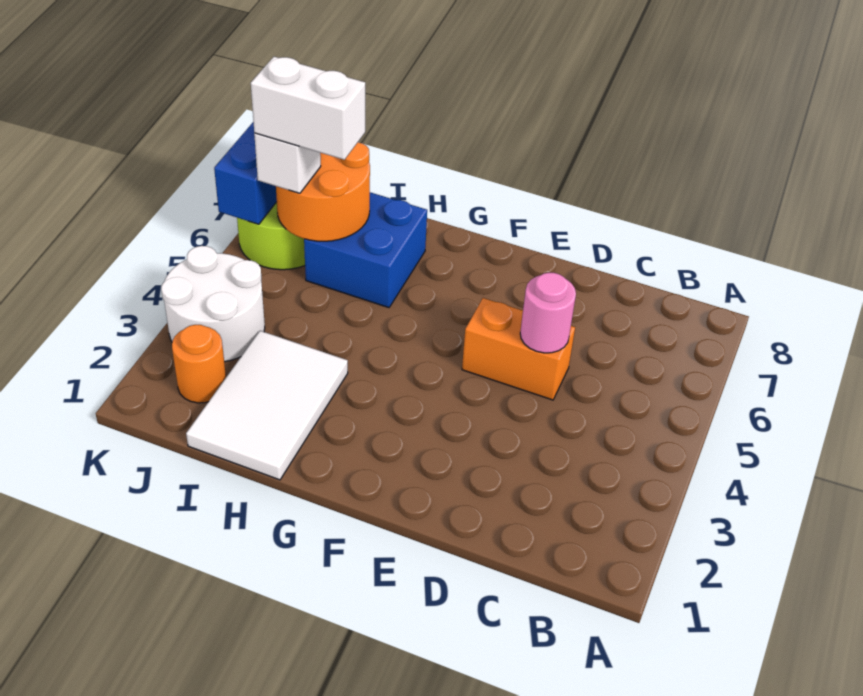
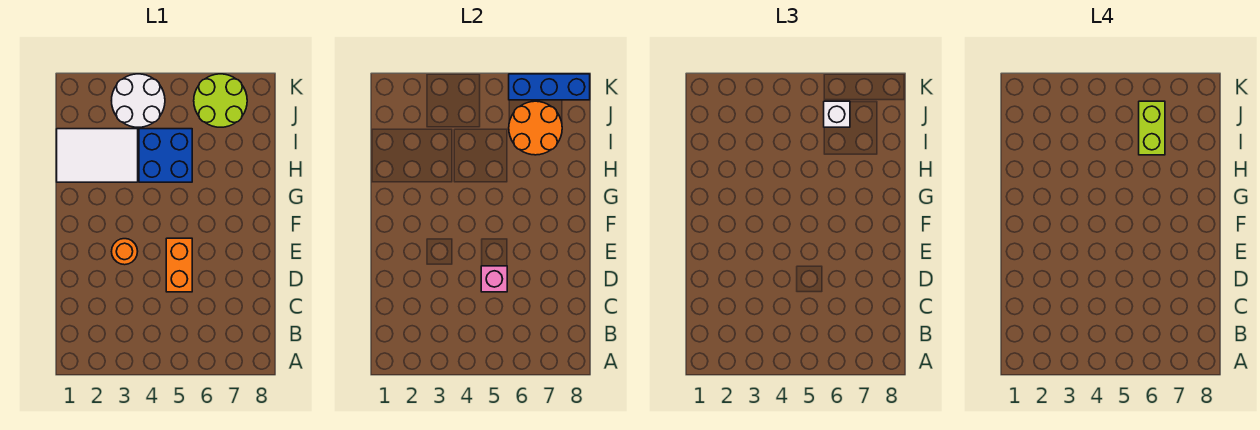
pink 1x1 round brick [520,272,576,353] -> pink 1x1 brick [481,266,507,292]
blue 2x2 brick [304,192,427,308] -> blue 2x2 brick moved to [139,129,192,182]
white 1x2 brick [251,57,365,160] -> lime 1x2 brick [1139,101,1165,155]
orange 1x1 round brick [172,325,226,403] -> orange 1x1 round brick moved to [112,239,138,265]

